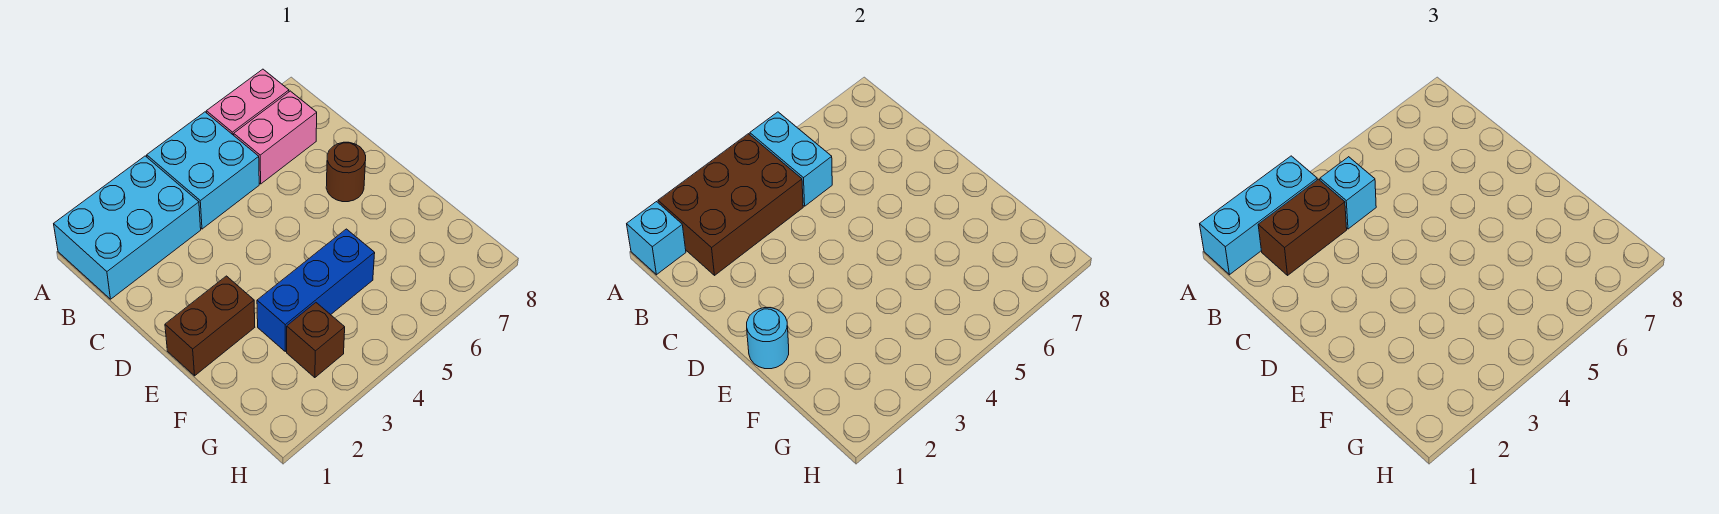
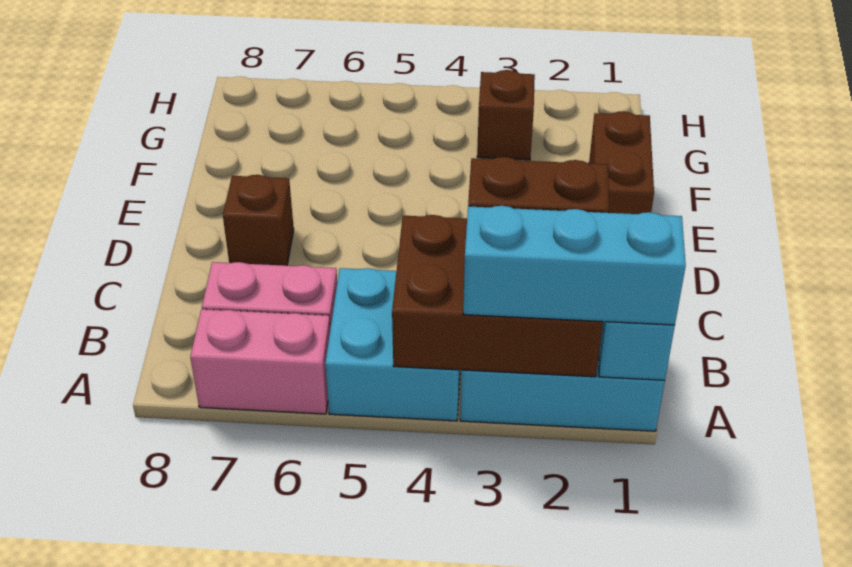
cyan 1x2 brick [750,112,832,206] -> none
cyan 1x1 brick [1320,157,1376,229] -> none
brown 1x1 round brick [326,142,366,202] -> brown 1x1 brick [223,175,294,266]
brown 1x2 brick [165,276,255,376] -> brown 1x2 brick turned to [589,111,654,214]
cyan 1x1 round brick [747,308,789,369] -> none
blue 1x3 brick [257,229,375,351] -> none

